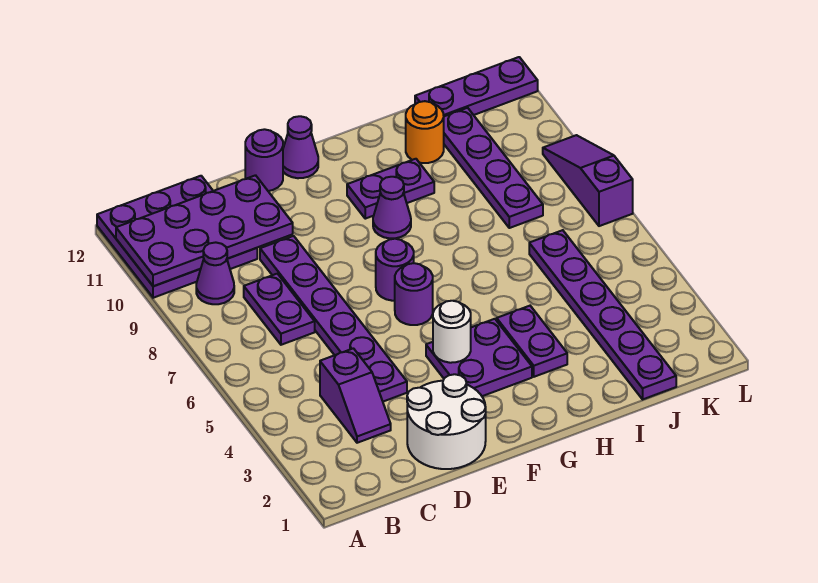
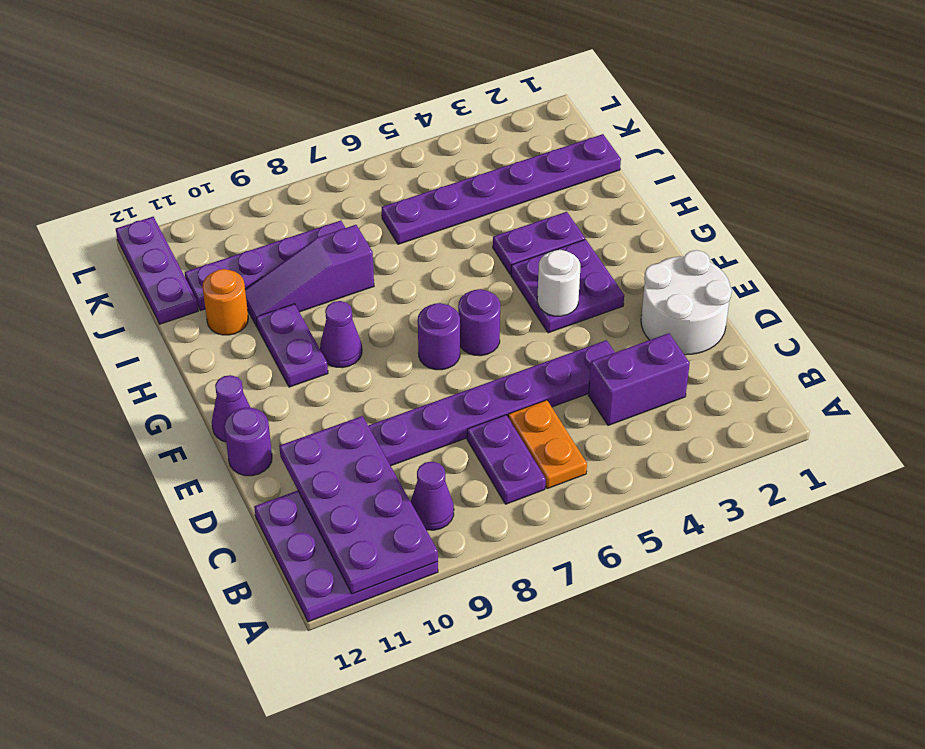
none -> orange 1x2 plate [508,400,587,489]
purple 1x2 slope [320,348,391,443] -> purple 1x2 brick [589,333,690,425]
purple 1x2 plate [244,274,315,345] -> purple 1x2 plate turned to [467,415,546,504]
purple 1x3 slope [543,135,633,226] -> purple 1x3 slope moved to [245,225,374,326]

